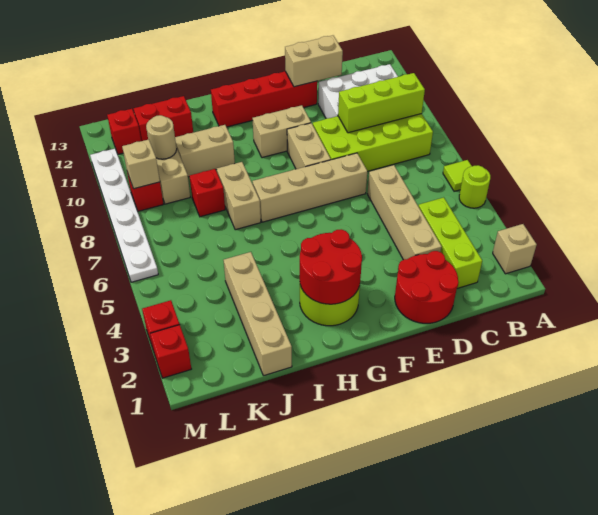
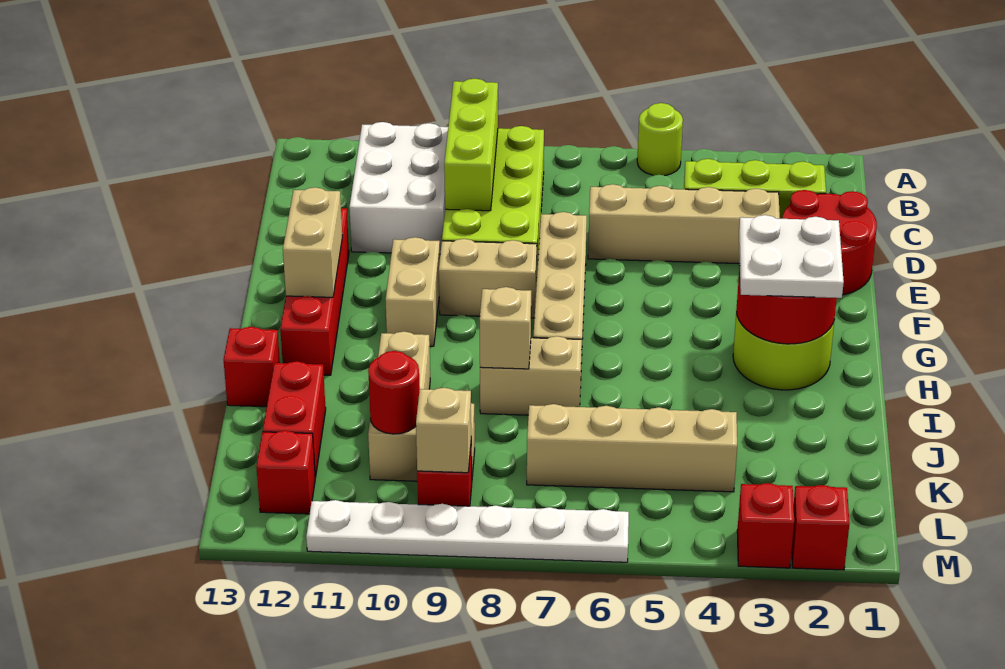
tan 1x1 brick [493,224,537,274] -> tan 1x1 brick moved to [480,287,531,369]
lime 1x1 tile [443,160,471,191] -> none
tan 1x2 brick [285,35,343,87] -> tan 1x2 brick moved to [283,187,342,297]
none -> white 2x2 plate [739,215,844,298]
tan 1x4 brick [224,252,292,376] -> tan 1x4 brick moved to [527,404,737,492]
red 1x1 brick [189,169,225,217] -> red 1x1 brick moved to [224,327,280,407]
tan 1x1 round brick [146,115,177,159] -> red 1x1 round brick [368,351,420,434]

